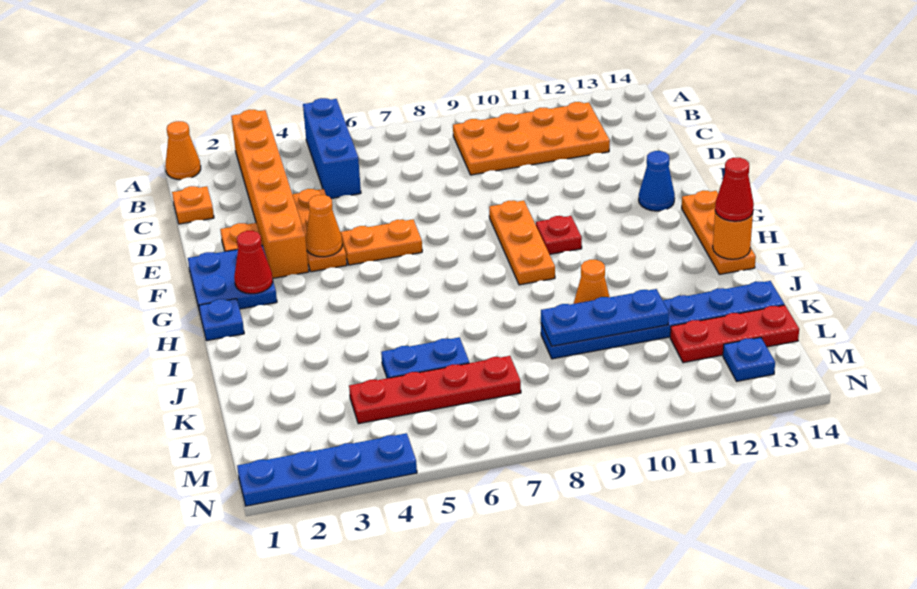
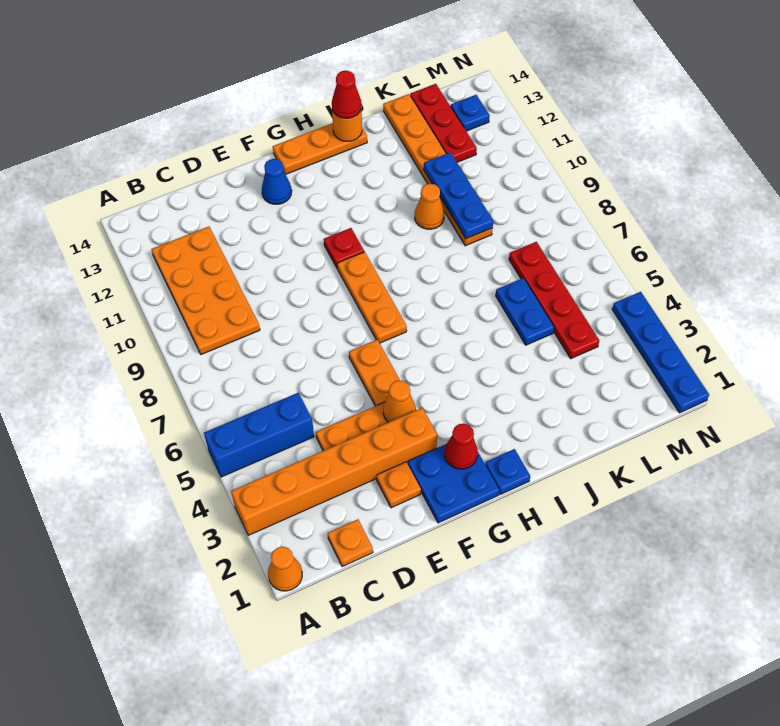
orange 1x3 plate [489,201,555,285] -> orange 1x3 plate turned to [337,252,407,343]
blue 1x6 plate [541,281,784,359] -> orange 1x6 plate [383,94,493,246]

